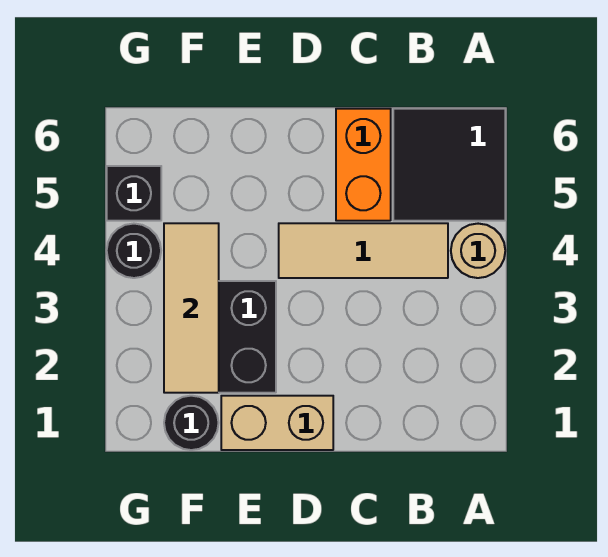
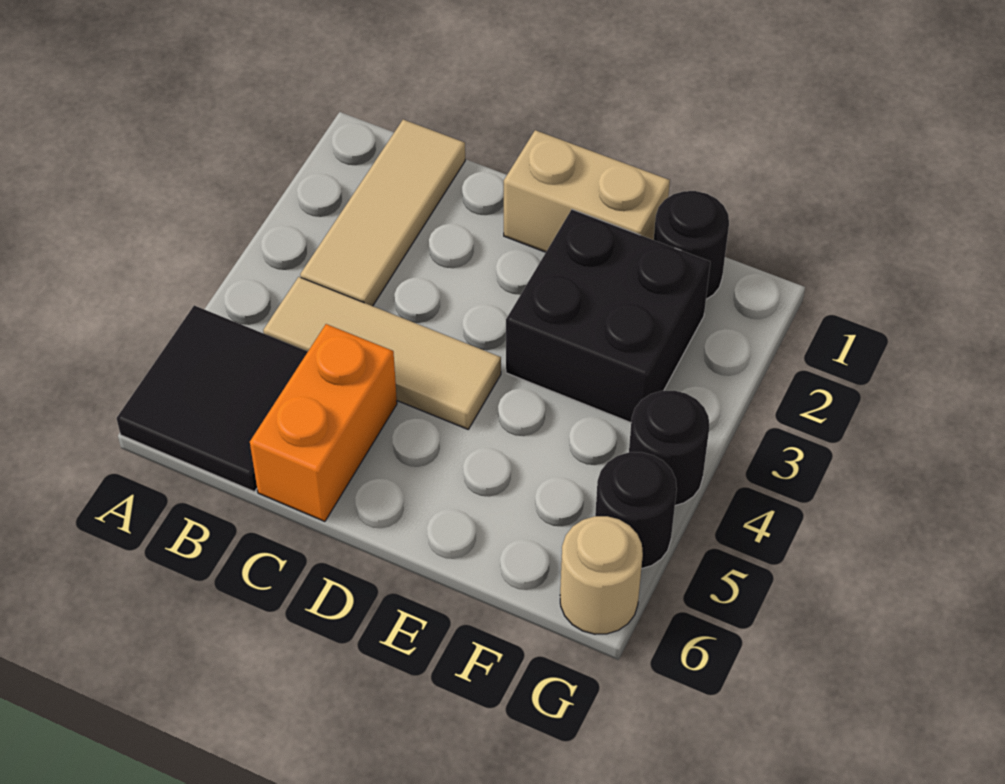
tan 1x1 round brick [451,224,505,278] -> tan 1x1 round brick moved to [560,516,643,634]
tan 1x3 tile [164,223,219,393] -> tan 1x3 tile moved to [300,120,465,306]
black 1x1 brick [107,166,161,221] -> black 1x1 round brick [595,452,677,569]

